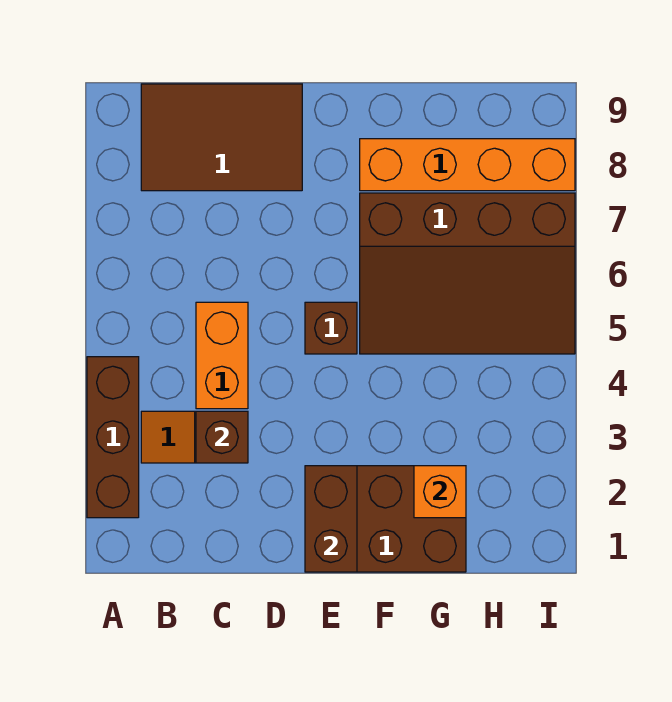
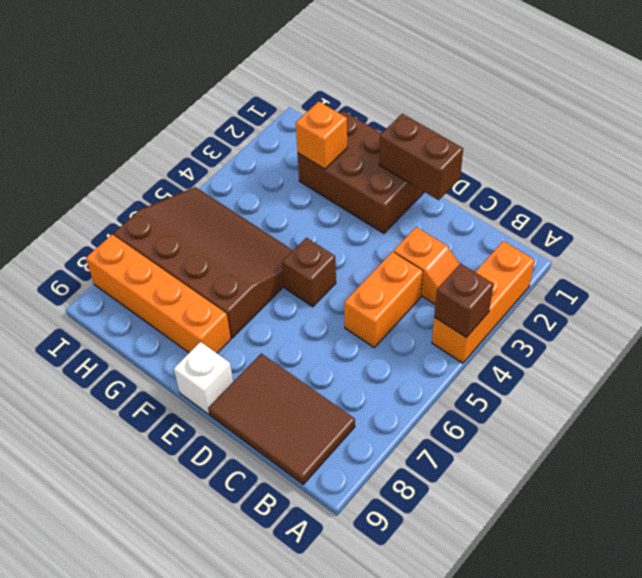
brown 1x3 brick [87,357,139,518] -> orange 1x3 brick [432,241,535,363]
brown 1x1 brick [196,411,248,463] -> brown 1x1 brick moved to [434,264,494,337]
brown 1x2 brick [305,466,357,572] -> brown 1x2 brick turned to [379,114,463,200]
none -> white 1x1 brick [174,342,233,414]

